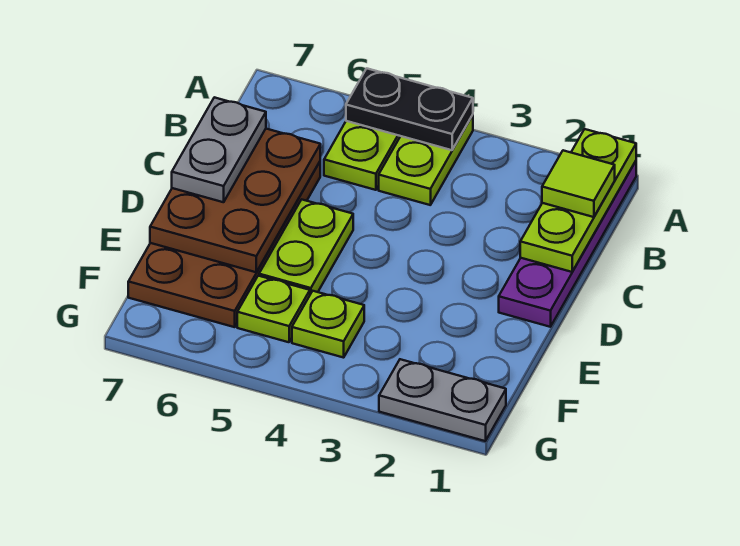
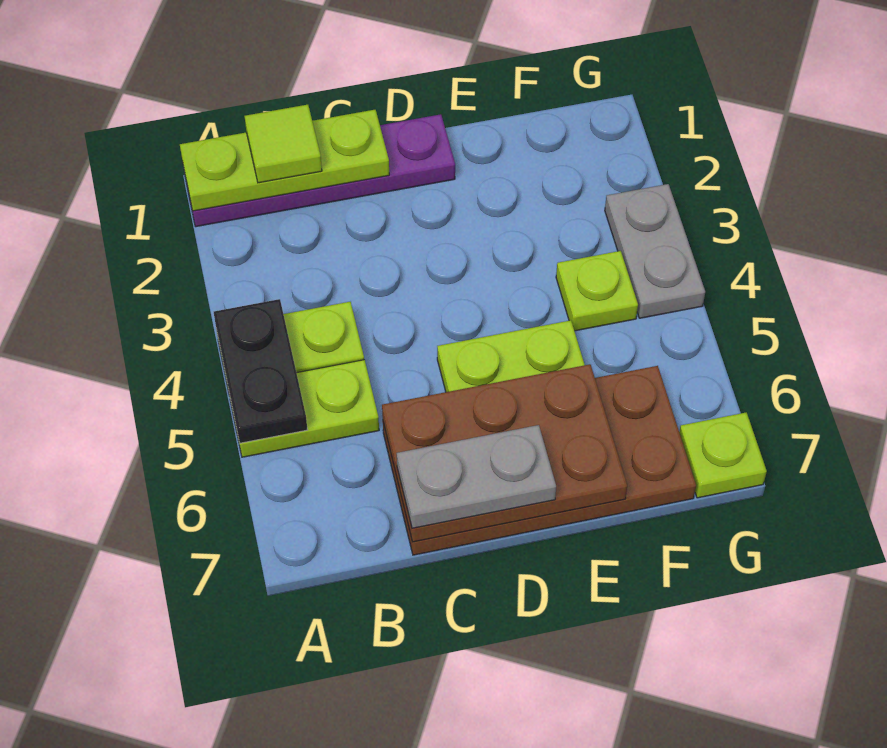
lime 1x1 plate [237,276,310,342] -> lime 1x1 plate moved to [679,412,767,498]
grey 1x2 plate [379,359,506,441] -> grey 1x2 plate moved to [605,184,705,318]

